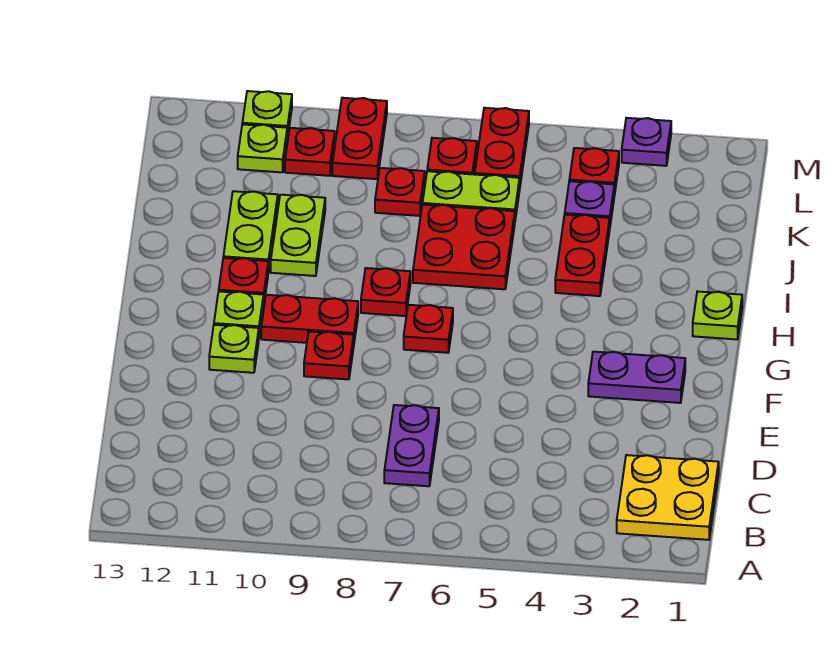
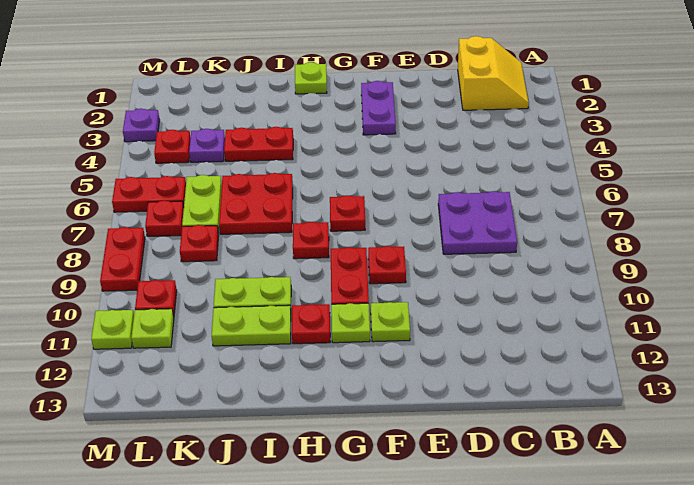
yellow 2x2 plate [617,455,719,540] -> yellow 2x2 slope [458,36,529,110]
purple 1x2 plate [384,405,439,486] -> purple 2x2 plate [438,191,517,254]
red 1x2 plate [332,98,387,179] -> red 1x2 plate turned to [100,227,145,291]

